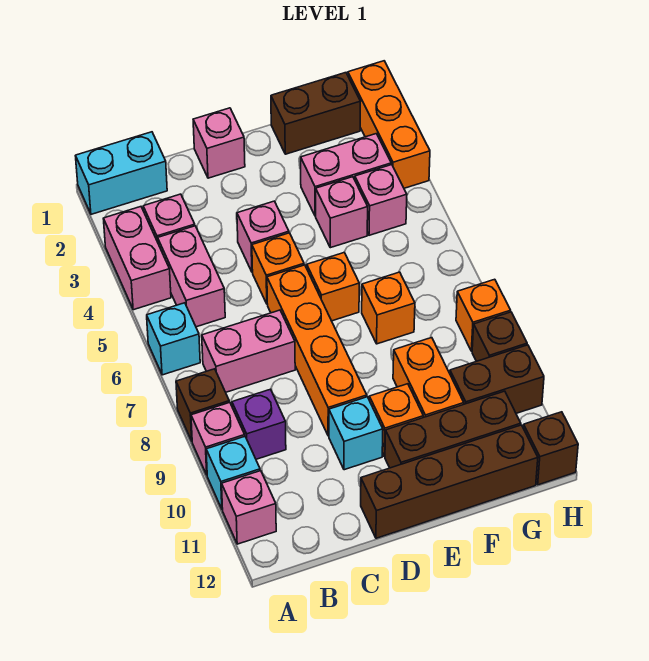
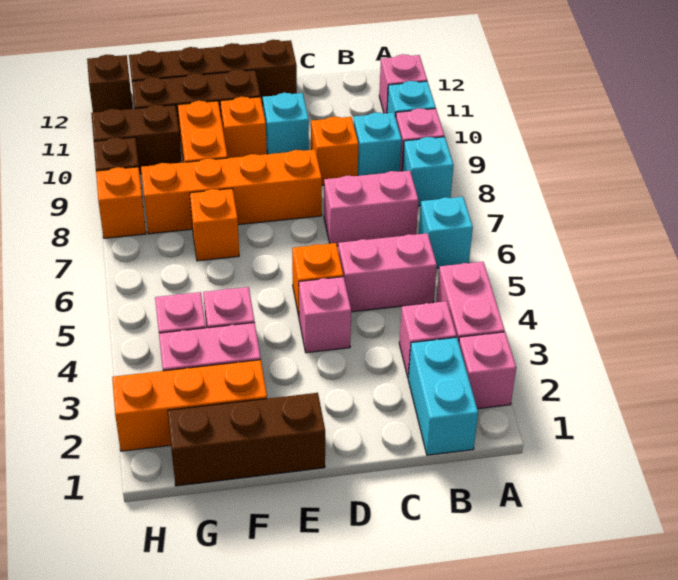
cyan 1x2 brick [76,132,167,214] -> cyan 1x2 brick turned to [408,337,478,455]
brown 1x1 brick [176,369,229,441] -> cyan 1x1 brick [402,137,453,206]
pink 1x2 brick [158,226,225,327] -> pink 1x2 brick turned to [338,233,437,312]
purple 1x1 brick [232,389,286,459] -> cyan 1x1 brick [354,112,402,176]
pink 1x1 brick [193,108,245,178] -> pink 1x1 brick moved to [459,332,516,409]
orange 1x4 brick [267,265,367,436] -> orange 1x4 brick turned to [141,150,322,234]
orange 1x1 brick [307,253,359,321] -> orange 1x1 brick moved to [311,117,359,185]
brown 1x2 brick [271,73,360,154] -> brown 1x3 brick [167,393,325,486]
orange 1x3 brick [348,61,430,188] -> orange 1x3 brick turned to [112,360,267,451]

